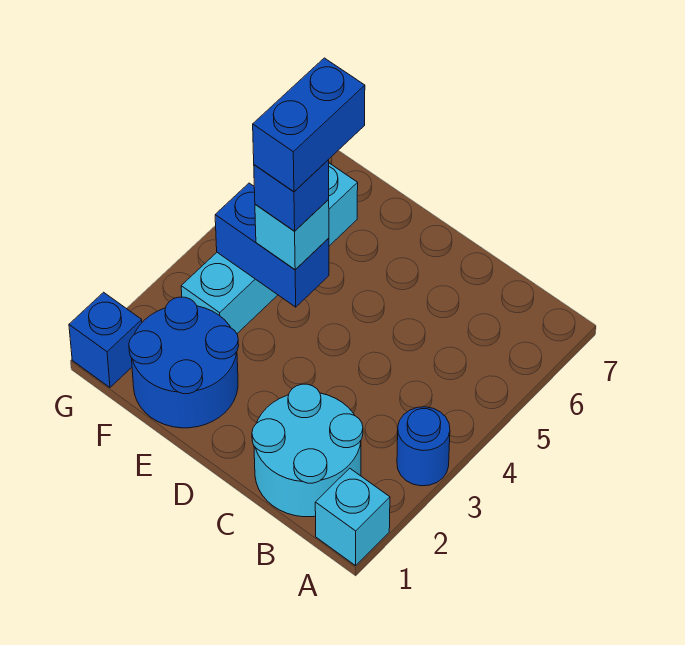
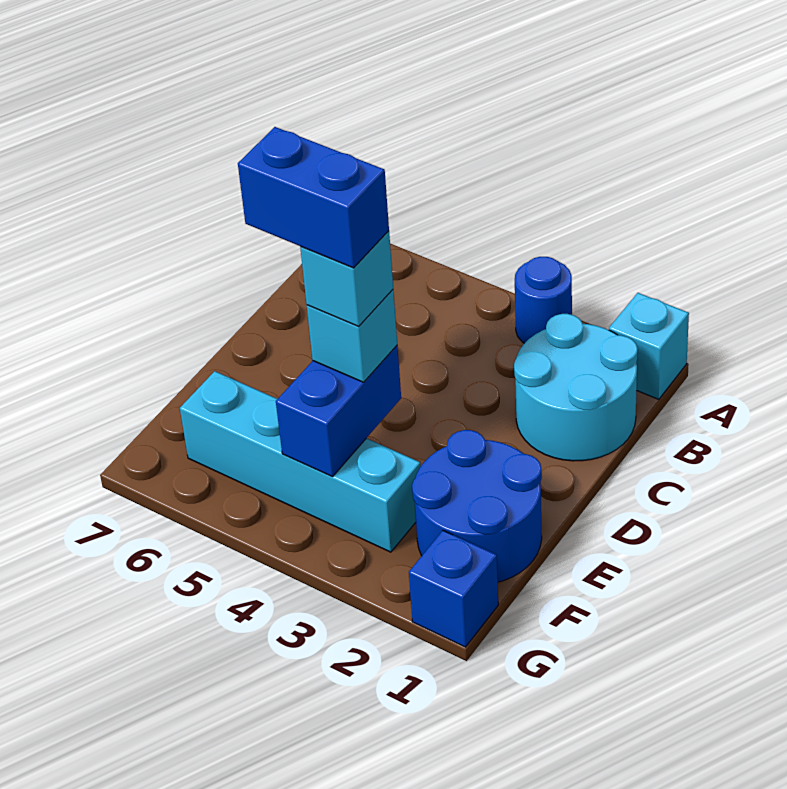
blue 1x1 brick [254,160,329,231] -> cyan 1x1 brick [300,231,393,326]

